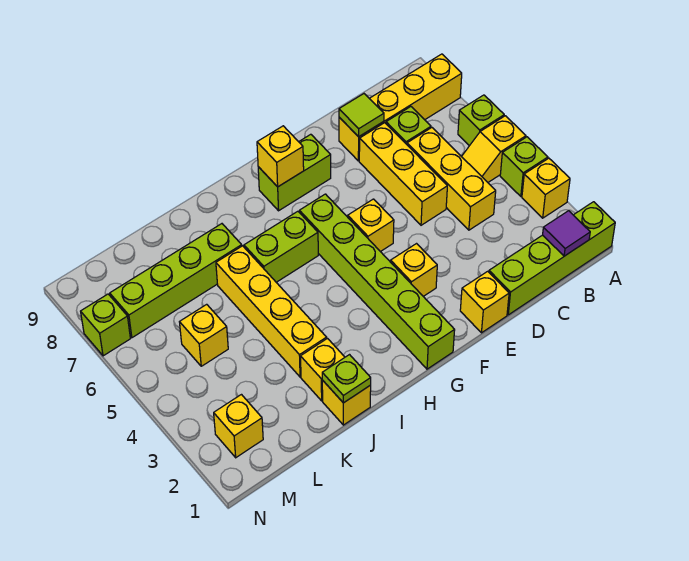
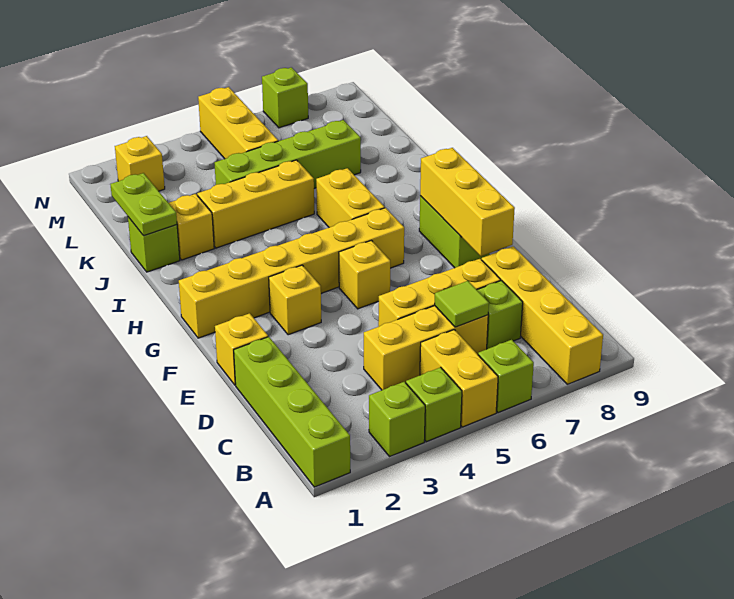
yellow 1x1 brick [522,158,570,218] -> lime 1x1 brick [369,382,425,457]
yellow 1x2 slope [462,116,526,182] -> yellow 1x2 brick [420,330,498,427]
purple 1x1 tile [543,211,590,256] -> none
lime 1x1 tile [339,94,384,137] -> lime 1x1 tile moved to [435,281,489,327]
lime 1x6 brick [299,194,455,369] -> yellow 1x6 brick [179,208,404,338]
yellow 1x1 brick [257,126,304,187] -> yellow 1x3 brick [420,148,515,256]
lime 1x2 brick [244,211,318,282] -> yellow 1x2 brick [316,168,385,227]
yellow 1x1 brick [322,380,371,425] -> lime 1x1 brick [128,217,180,272]
lime 1x1 plate [322,355,371,403] -> lime 1x2 plate [110,173,177,236]
yellow 1x4 brick [216,246,327,377] -> yellow 1x3 brick [197,160,314,248]
lime 1x4 brick [110,224,242,338] -> lime 1x4 brick turned to [215,120,361,188]
yellow 1x1 brick [180,304,228,366] -> yellow 1x3 brick [198,87,278,159]

